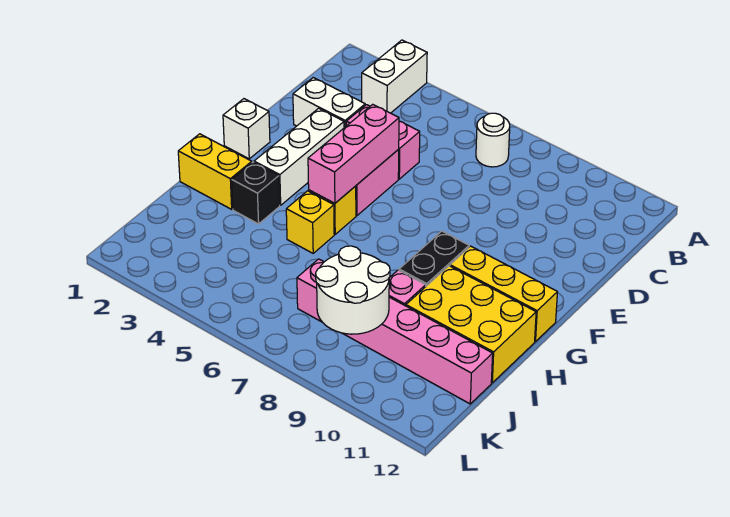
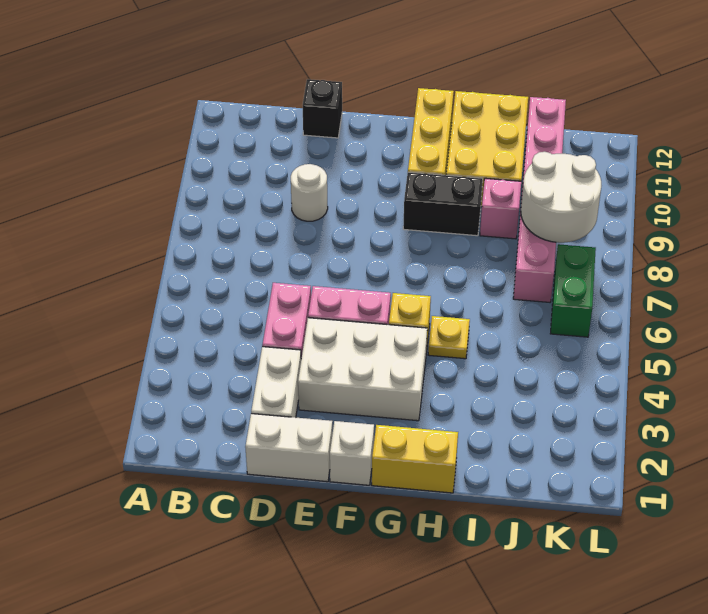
white 1x2 brick [362,40,427,113] -> white 1x2 brick moved to [245,414,333,482]
white 1x1 round brick [476,113,510,167] -> white 1x1 round brick moved to [291,164,328,221]
white 1x3 brick [254,108,344,205] -> white 2x3 brick [298,318,427,421]
pink 1x3 brick [308,104,399,203] -> none
yellow 1x2 brick [178,134,252,209] -> yellow 1x2 brick turned to [372,425,458,493]
black 1x1 brick [232,162,280,224] -> black 1x1 brick moved to [303,79,342,138]
yellow 1x1 brick [286,191,334,253] -> yellow 1x1 plate [428,316,470,359]
none -> green 1x2 brick [550,244,596,337]

